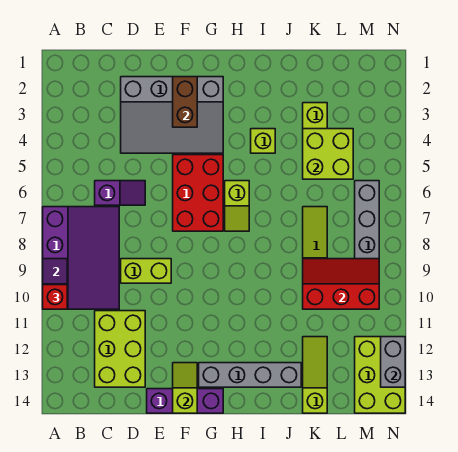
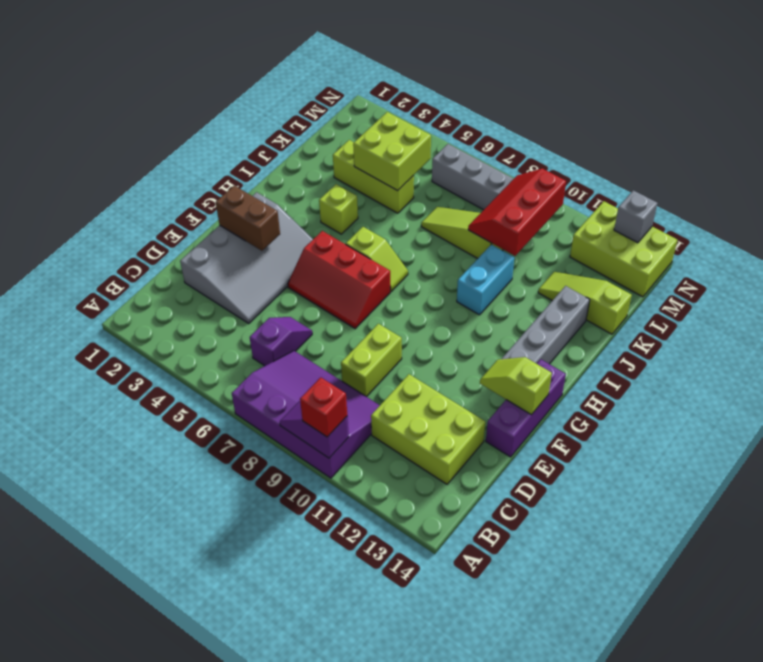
red 2x3 brick [173,155,223,231] -> red 2x3 slope [288,231,390,329]
none -> cyan 1x2 brick [457,244,514,315]
grey 1x2 brick [381,337,405,387] -> grey 1x1 brick [614,190,658,243]

